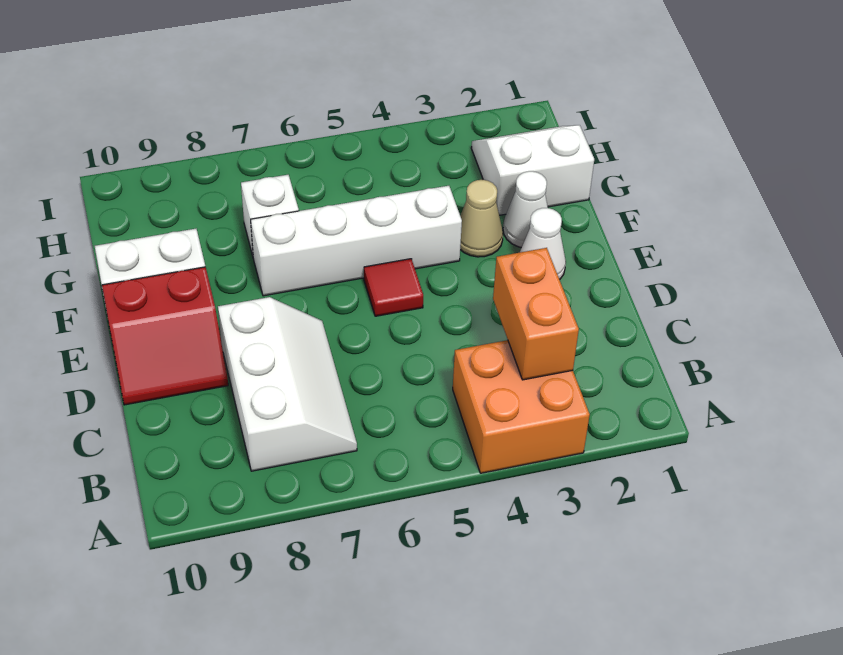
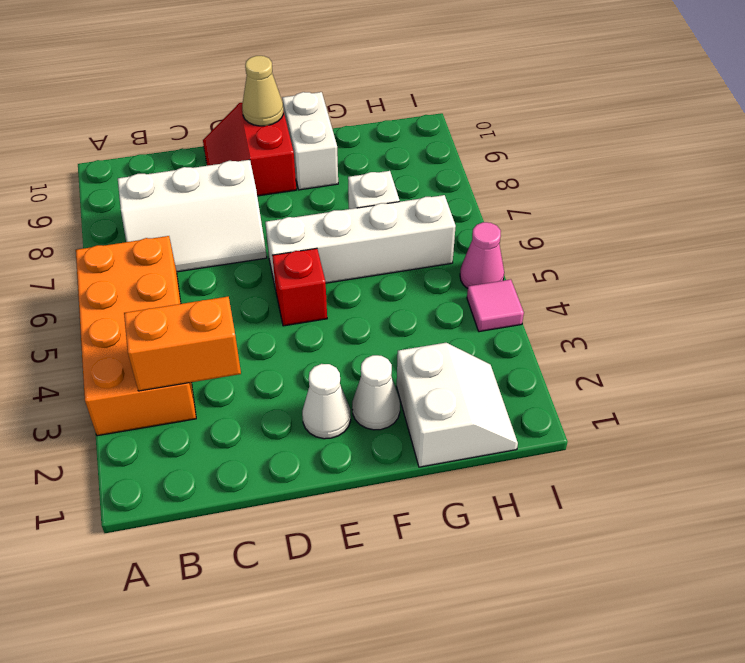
orange 2x2 brick [453,340,590,473] -> orange 2x4 brick [76,236,196,436]
red 1x1 tile [364,259,423,316] -> red 1x1 brick [272,248,327,326]
tan 1x1 cone [460,180,503,257] -> tan 1x1 cone moved to [242,56,283,126]
white 1x4 brick [251,186,462,296] -> white 1x4 brick turned to [265,195,456,288]
none -> pink 1x1 tile [467,279,524,332]
none -> pink 1x1 cone [460,222,504,289]

